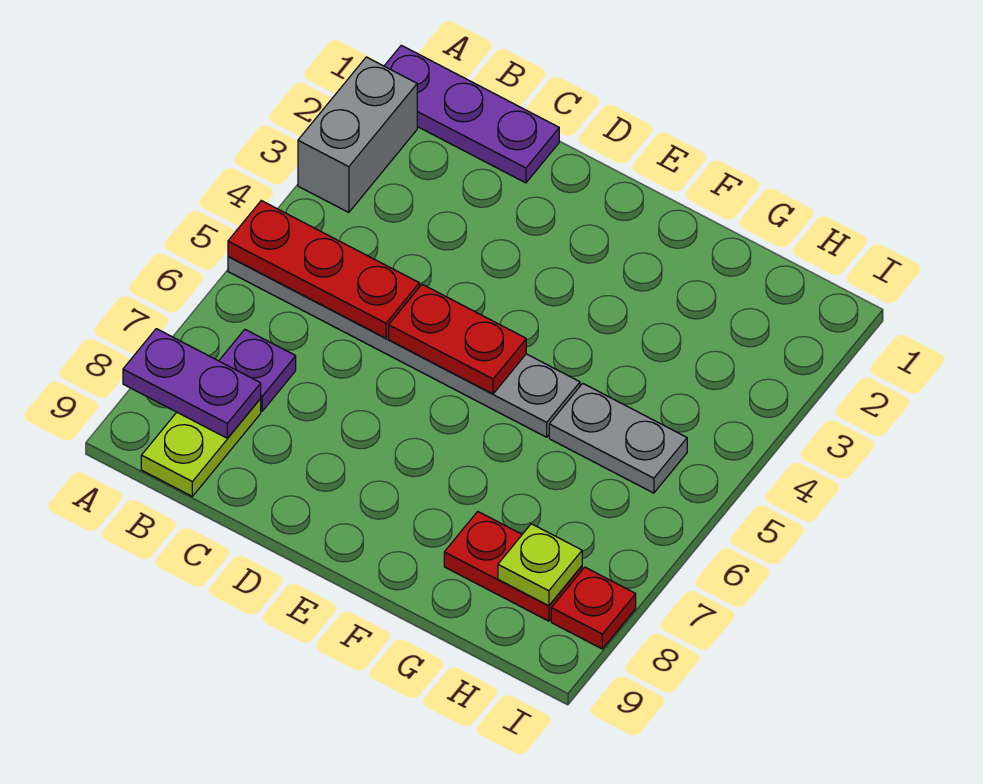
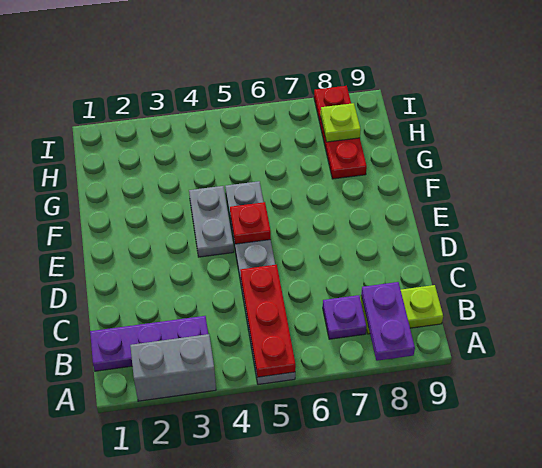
purple 1x3 plate [385,45,559,183] -> purple 1x3 plate turned to [90,316,208,371]
red 1x2 plate [389,284,526,394] -> red 1x1 plate [230,202,271,244]
grey 1x2 plate [549,383,687,493] -> grey 1x2 plate moved to [189,186,234,257]

